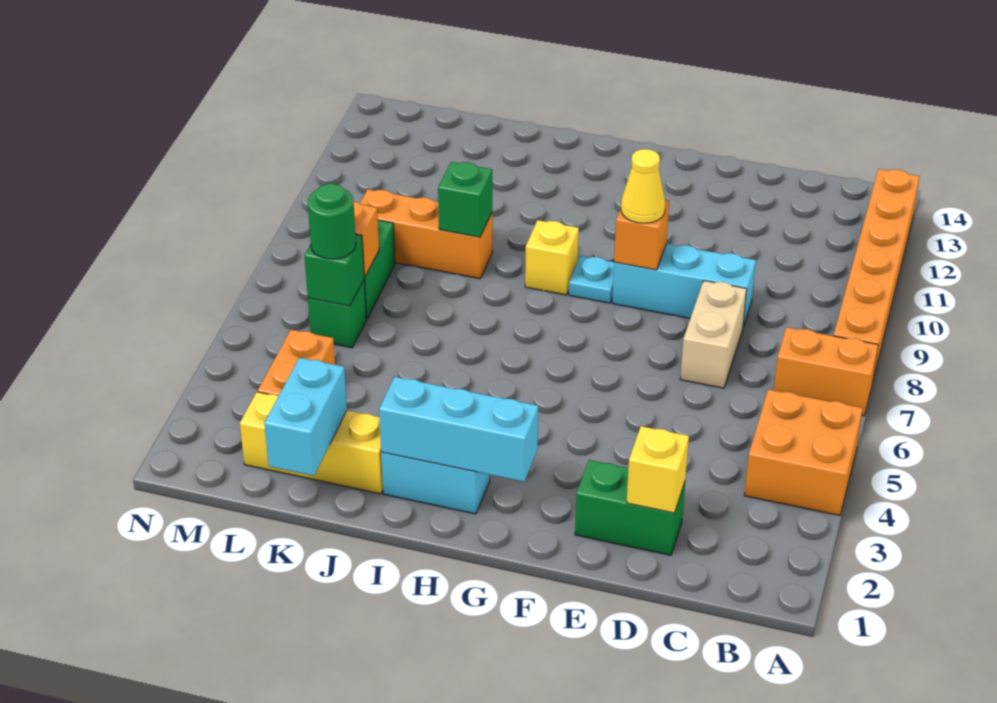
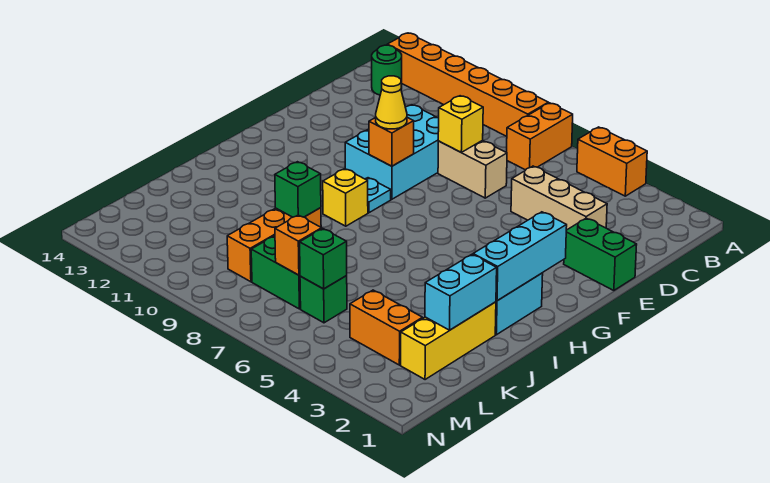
orange 2x2 brick [744,389,863,515] -> orange 1x2 brick [577,127,647,196]
green 1x2 brick [575,460,685,555] -> green 1x2 brick turned to [564,218,637,291]
yellow 1x1 brick [627,426,689,513] -> yellow 1x1 brick moved to [438,96,483,152]
none -> tan 1x3 brick [511,166,607,230]
cyan 1x3 brick [612,244,756,327] -> cyan 2x3 brick [345,105,439,199]
cyan 1x2 brick [264,358,347,476] -> cyan 1x2 brick turned to [425,255,497,330]
green 1x1 round brick [308,184,356,259] -> green 1x1 round brick moved to [372,45,402,95]

